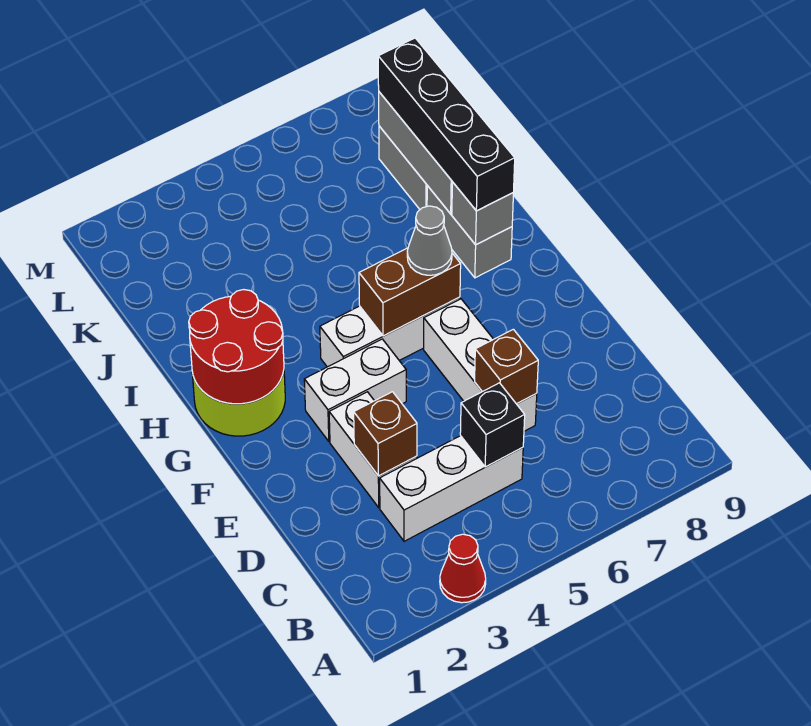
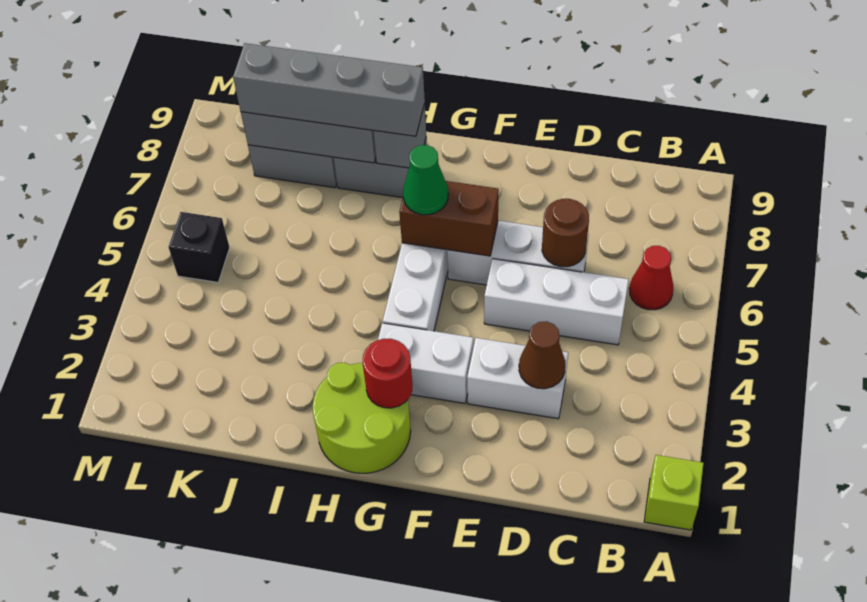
none -> lime 1x1 brick [644,455,704,530]
red 1x1 cone [440,534,486,603] -> red 1x1 cone moved to [629,246,673,310]
white 1x3 brick [380,436,523,541] -> white 1x3 brick turned to [484,259,629,345]
black 1x1 brick [460,383,525,467] -> black 1x1 brick moved to [168,212,230,282]
brown 1x1 brick [354,392,417,476] -> brown 1x1 cone [519,321,565,389]
brown 1x1 brick [475,329,538,404] -> brown 1x1 round brick [542,199,589,267]
white 1x2 brick [304,339,406,442] -> white 1x2 brick turned to [378,323,473,403]
red 2x2 round brick [189,290,284,404] -> red 1x1 round brick [363,339,413,408]
brown 1x2 brick [359,248,461,336] -> brown 1x2 brick turned to [399,181,499,256]
grey 1x1 cone [407,206,452,275] -> green 1x1 cone [403,145,448,215]
black 1x4 brick [378,38,515,211] -> grey 1x4 brick [233,43,425,136]

